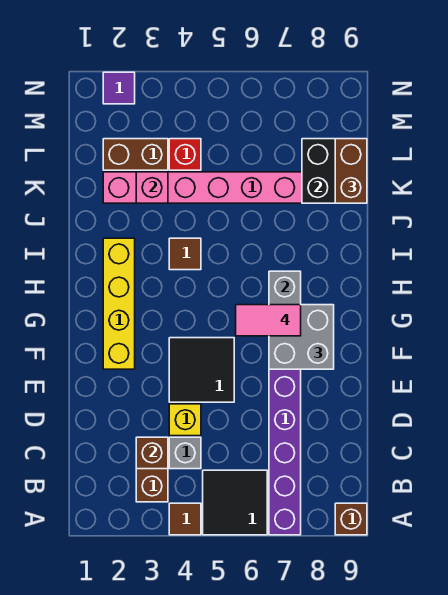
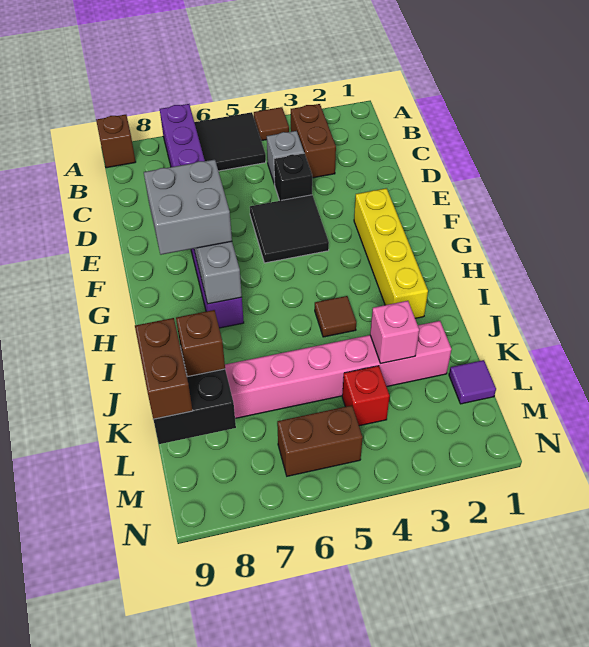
brown 1x1 brick [136,437,168,469] -> brown 1x1 brick moved to [176,310,225,377]
yellow 1x1 brick [169,404,201,436] -> black 1x1 brick [274,153,312,201]
pink 1x2 tile [236,305,301,336] -> none
brown 1x2 brick [103,139,168,170] -> brown 1x2 brick moved to [277,405,363,476]
purple 1x1 tile [103,72,135,104] -> purple 1x1 tile moved to [449,360,496,404]

